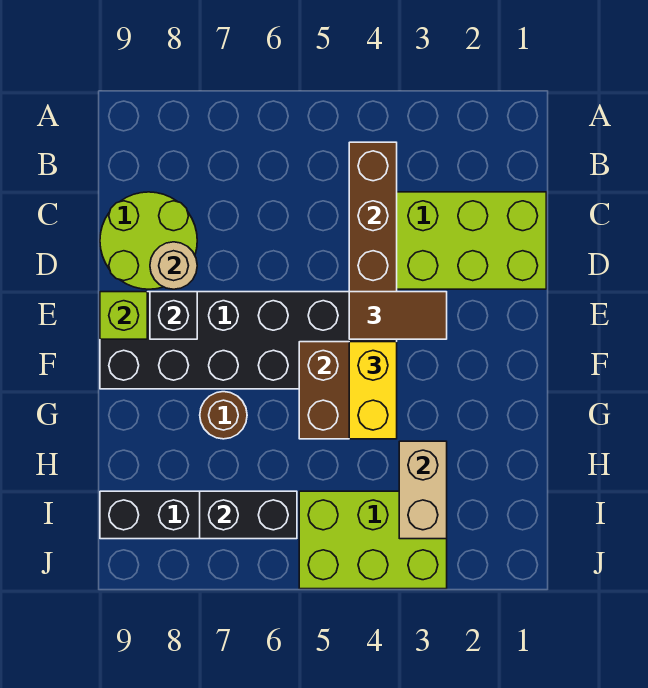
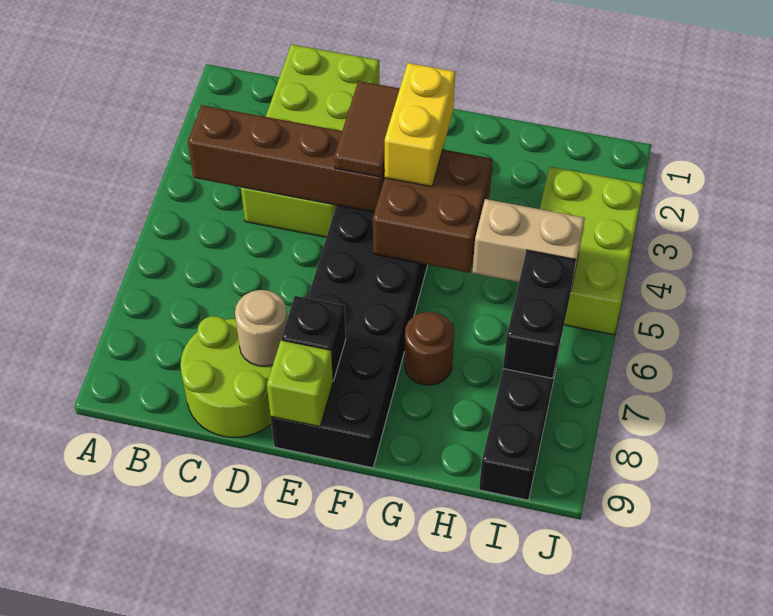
yellow 1x2 brick [349,342,397,439] -> yellow 1x2 brick turned to [385,63,455,187]
tan 1x2 brick [399,441,447,539] -> tan 1x2 brick moved to [472,199,585,284]

